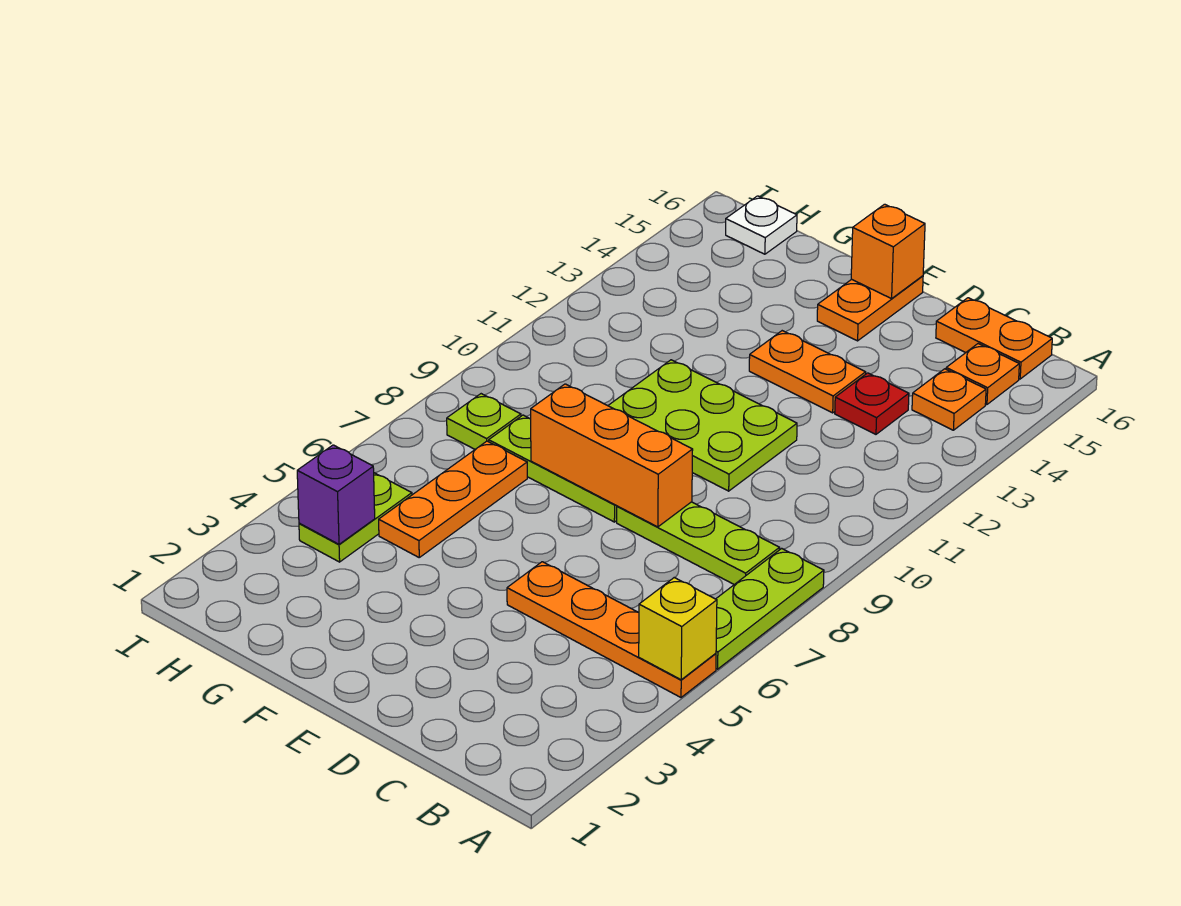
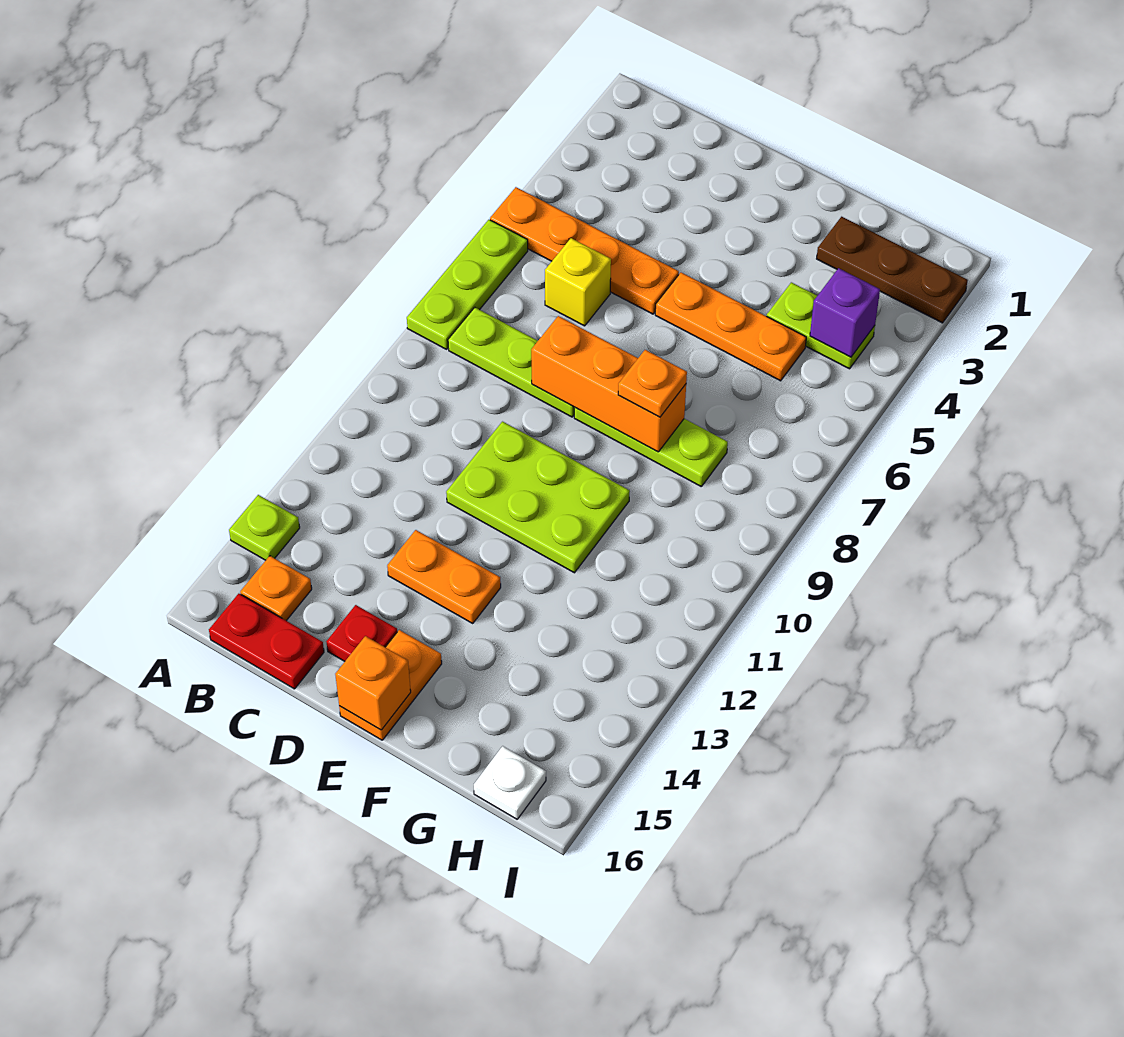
yellow 1x1 brick [639,578,717,680] -> yellow 1x1 brick moved to [545,238,611,326]
orange 1x1 plate [912,369,986,430] -> orange 1x1 plate moved to [618,350,687,417]
orange 1x2 plate [936,298,1052,379] -> red 1x2 plate [209,594,324,689]
red 1x1 plate [835,373,909,434] -> red 1x1 plate moved to [326,605,397,661]
none -> brown 1x3 plate [817,217,968,323]
orange 1x3 plate [379,441,527,557] -> orange 1x3 plate turned to [655,273,806,381]
lime 1x2 plate [299,473,412,562] -> lime 1x2 plate turned to [767,282,875,369]
lime 1x1 plate [447,394,521,449] -> lime 1x1 plate moved to [229,495,300,560]

